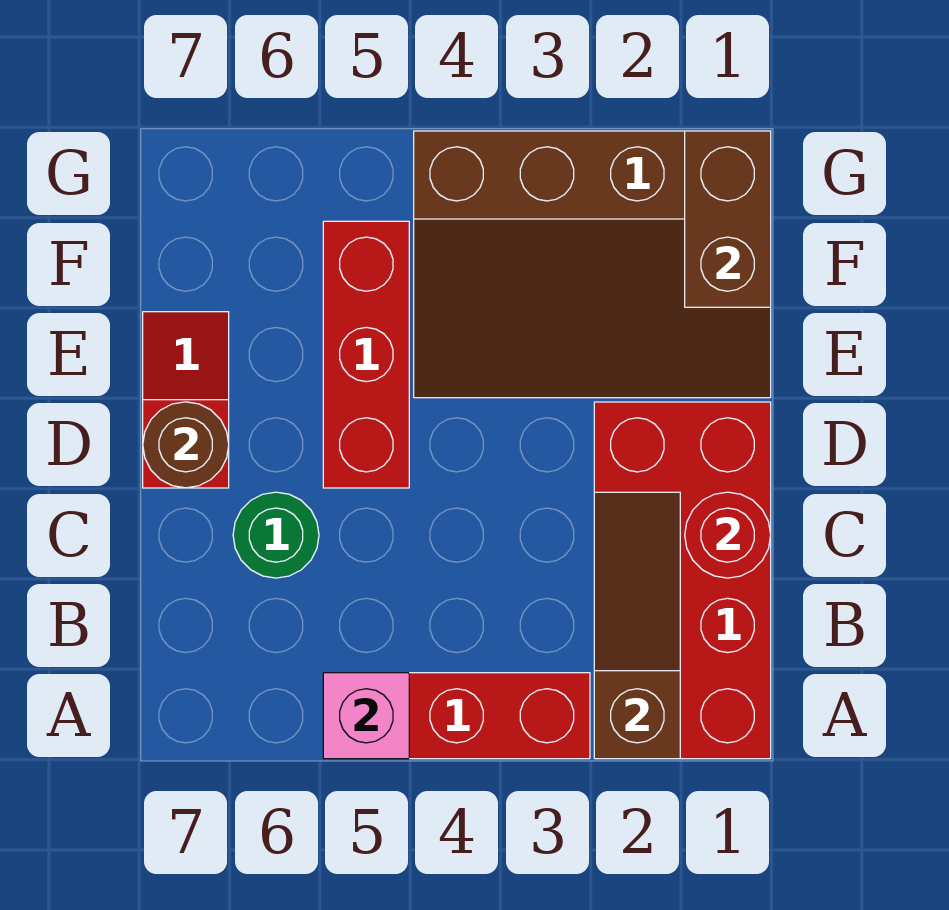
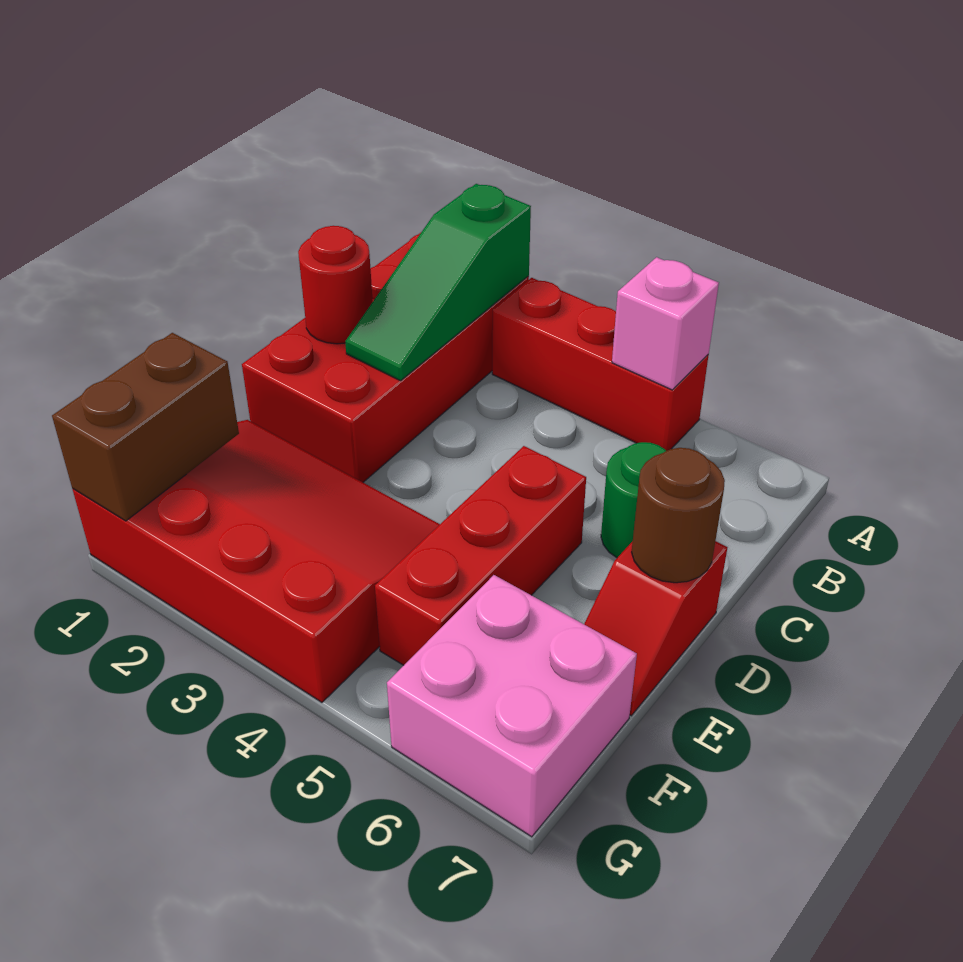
brown 1x3 slope [594,492,680,759] -> green 1x3 slope [345,184,531,381]
brown 3x4 slope [414,131,771,398] -> red 3x4 slope [73,420,440,702]
none -> pink 2x2 brick [387,575,637,837]

